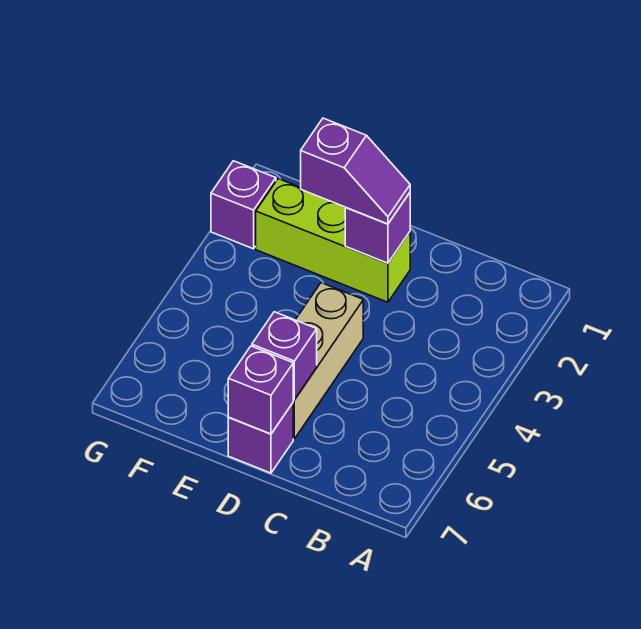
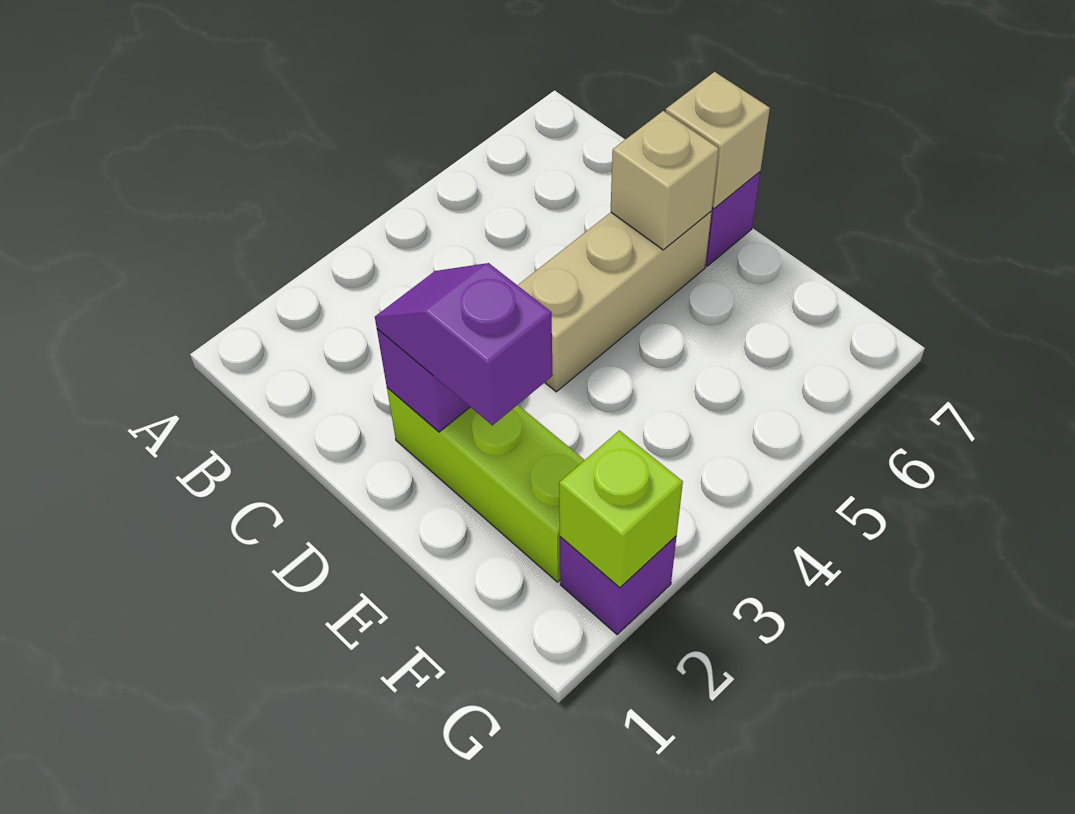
purple 1x1 brick [252,312,317,400] -> tan 1x1 brick [611,111,719,250]
purple 1x1 brick [228,346,293,434] -> tan 1x1 brick [666,72,770,209]
none -> lime 1x1 brick [559,430,683,588]

